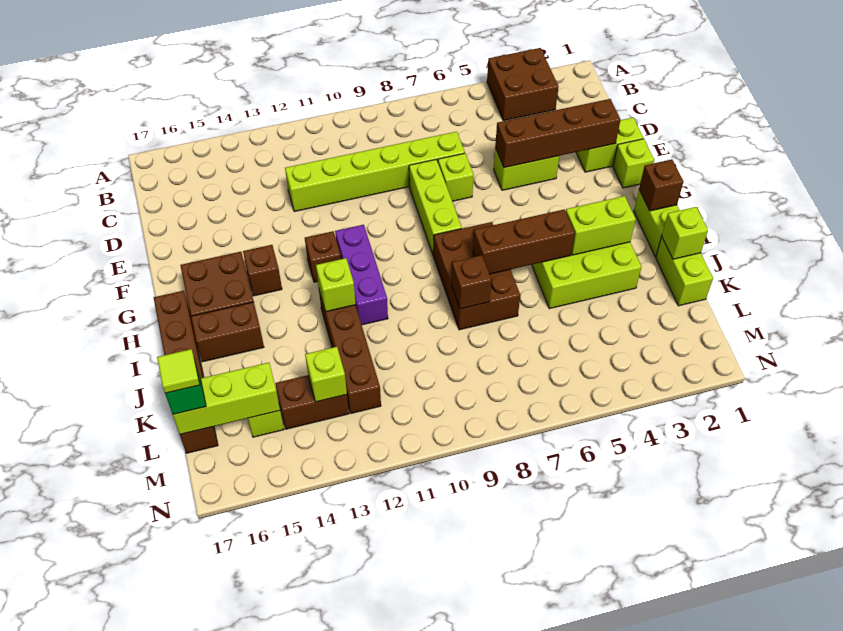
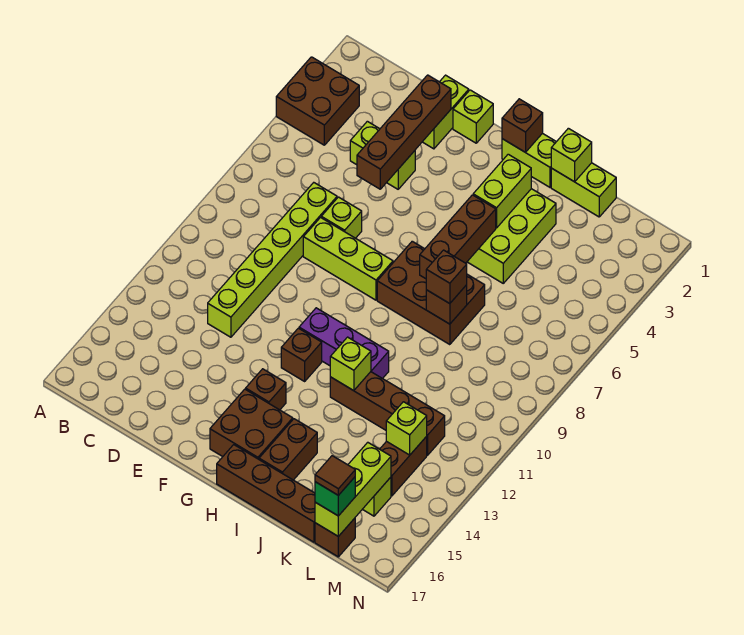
lime 1x2 brick [494,148,559,190] -> lime 1x2 brick turned to [350,121,415,189]
none -> brown 1x1 brick [426,250,467,304]
lime 1x1 tile [157,349,200,393] -> brown 1x1 tile [315,456,355,495]

